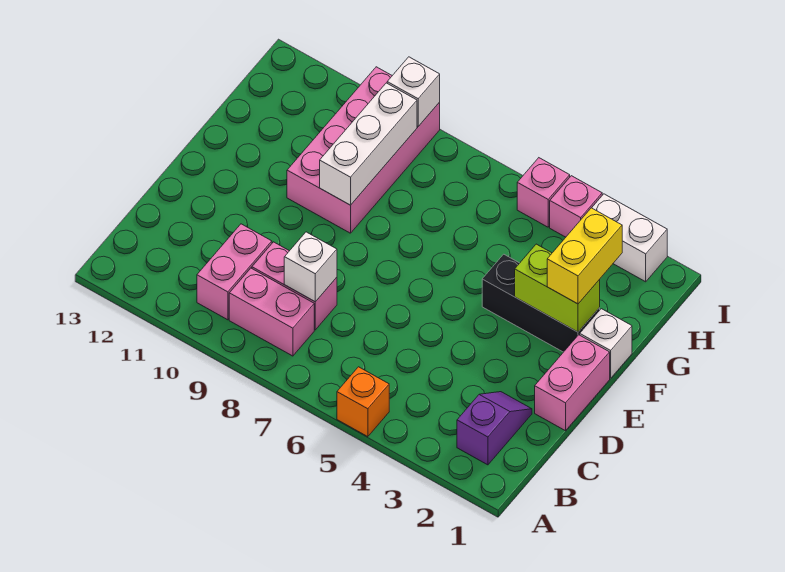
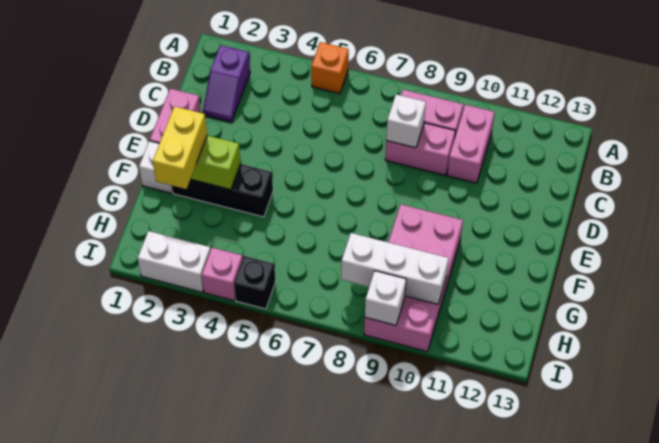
white 1x3 brick [320,83,417,205] -> white 1x3 brick turned to [341,233,449,304]
pink 1x1 brick [517,158,570,227] -> black 1x1 brick [234,256,275,309]

